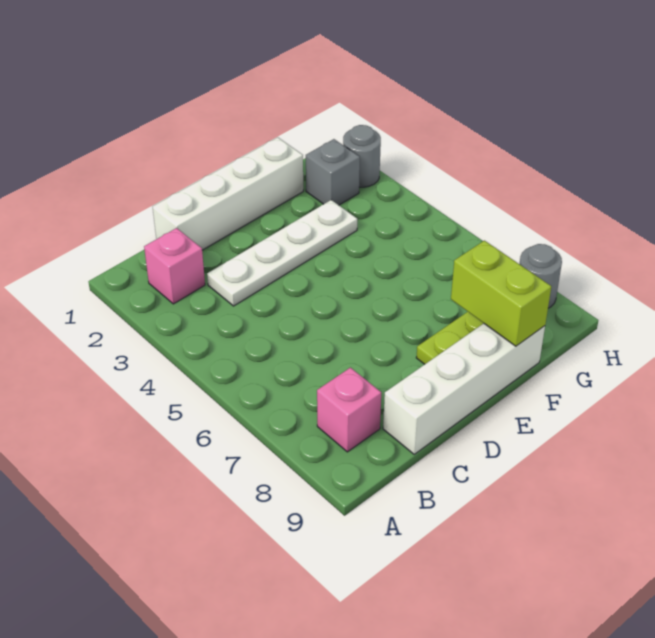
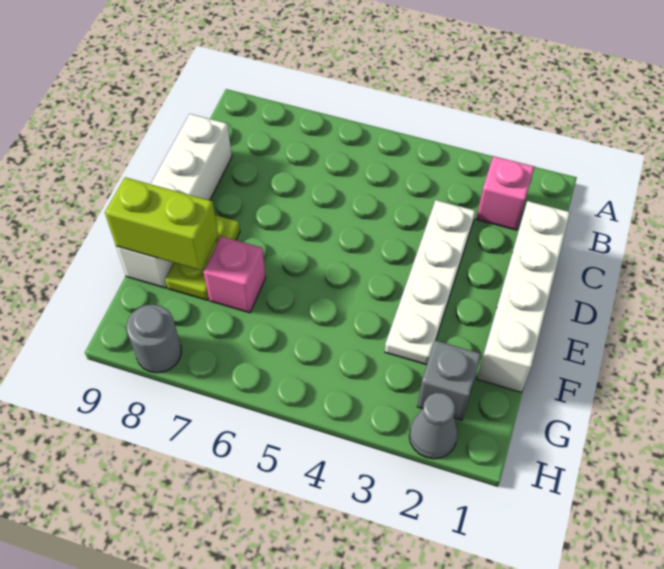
pink 1x1 brick [317,368,381,452] -> pink 1x1 brick moved to [204,236,266,313]
grey 1x1 round brick [343,125,381,187] -> grey 1x1 cone [409,393,458,459]

